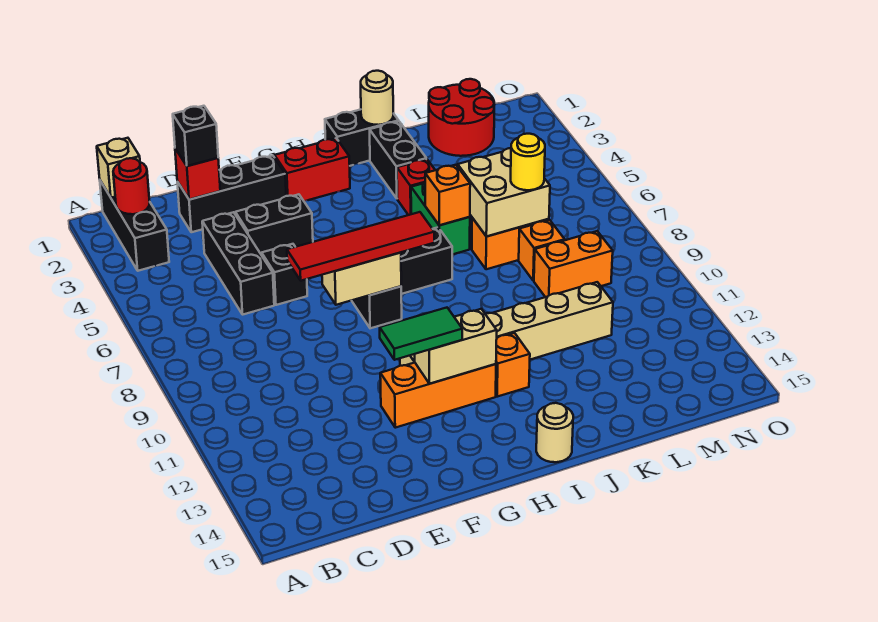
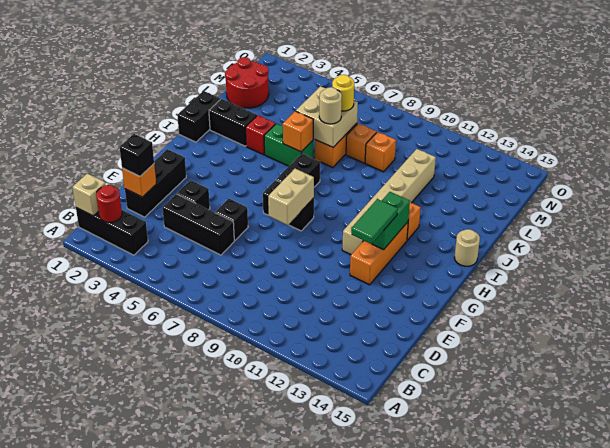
red 1x1 brick [175,149,220,199] -> orange 1x1 brick [122,164,156,197]
black 1x2 brick [235,194,313,255] -> black 1x1 brick [177,180,210,209]
red 1x4 tile [287,212,434,281] -> none
red 1x2 brick [274,138,350,201] -> none
tan 1x2 brick [415,309,497,384] -> green 1x2 brick [372,192,410,250]
tan 1x1 round brick [361,71,393,125] -> tan 1x1 round brick moved to [319,87,342,124]
orange 1x2 brick [534,231,613,297] -> orange 1x1 brick [365,132,396,172]

